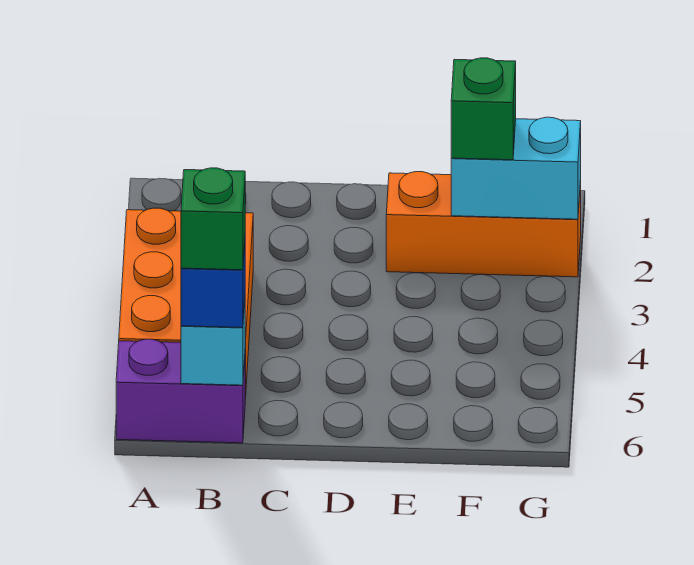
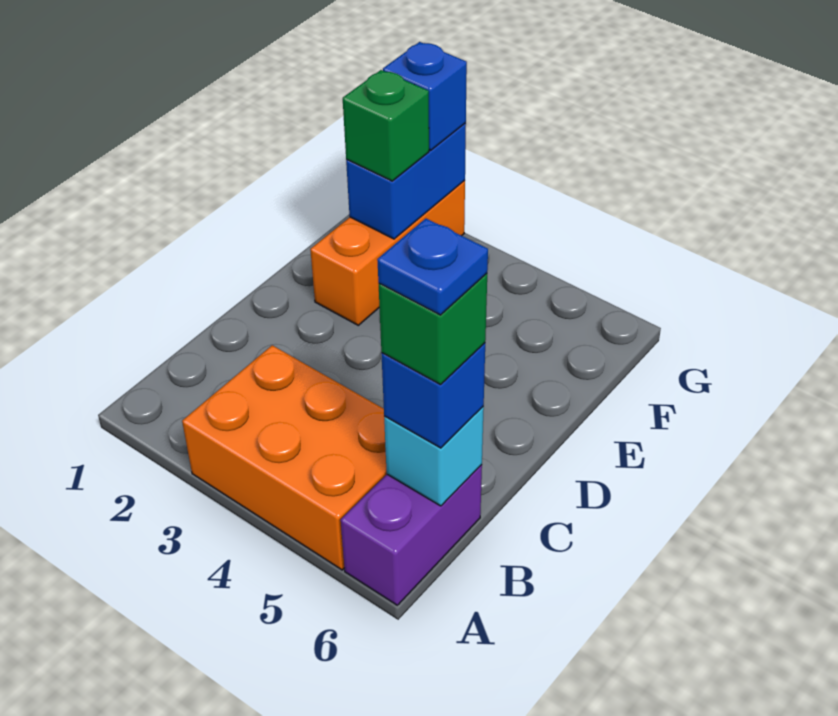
none -> blue 1x1 plate [377,219,488,315]
cyan 1x2 brick [451,117,581,219] -> blue 1x2 brick [346,123,466,239]
none -> blue 1x1 brick [383,42,467,150]

